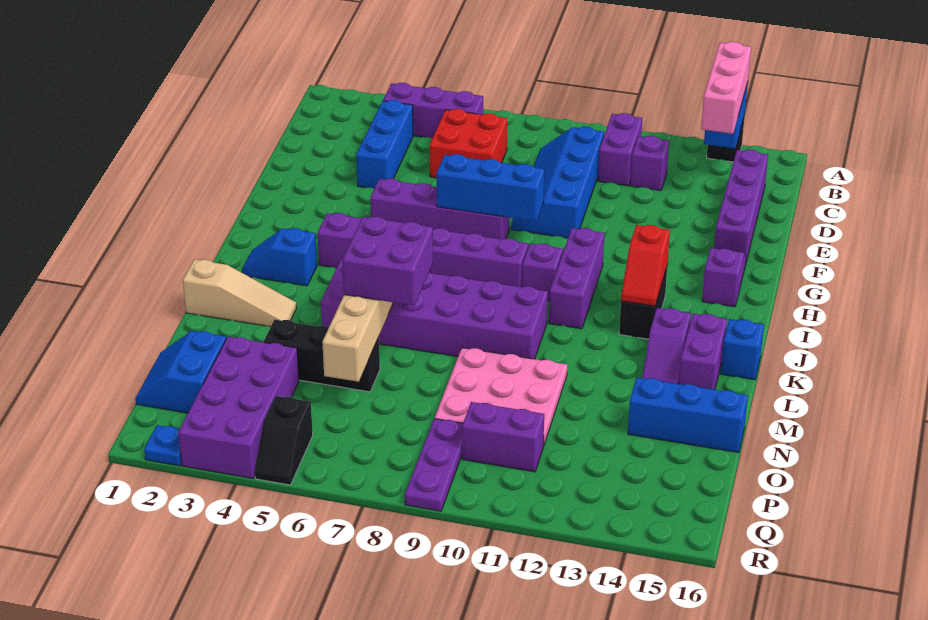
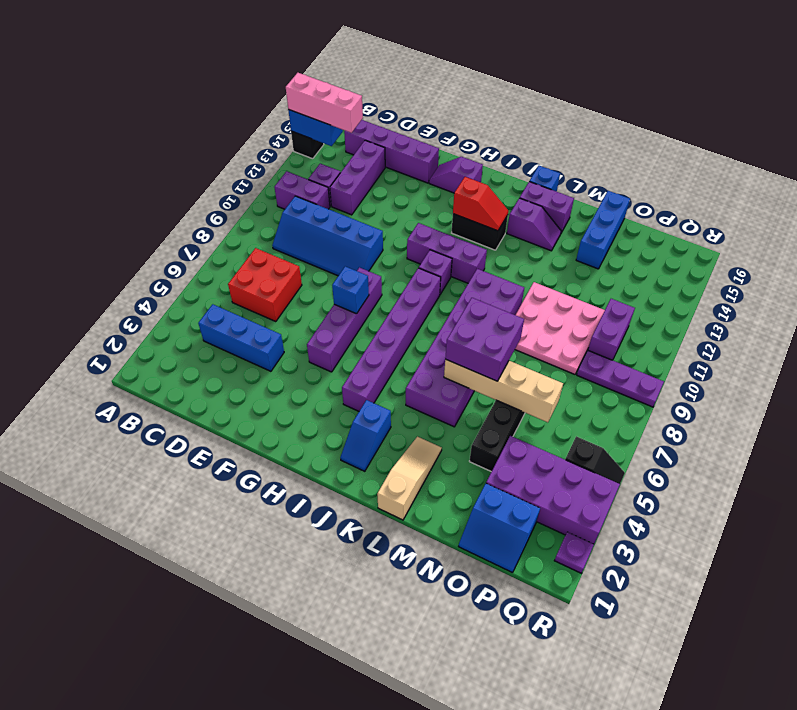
purple 1x3 brick [383,83,483,138] -> purple 1x3 brick moved to [330,140,385,215]
blue 1x3 brick [436,154,544,221] -> blue 1x1 brick [332,266,369,314]
blue 1x1 plate [144,425,181,466] -> purple 1x1 plate [554,532,594,573]

